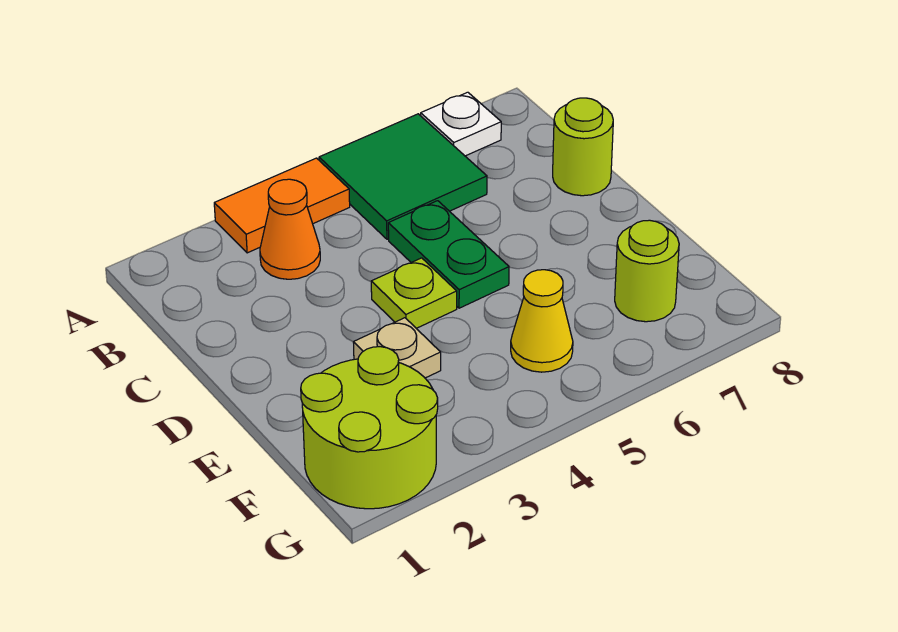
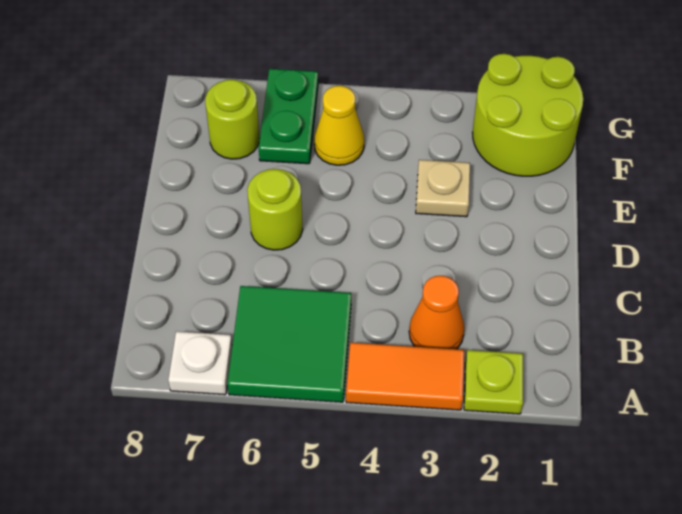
green 1x2 plate [388,201,509,308] -> green 1x2 plate moved to [259,69,318,164]
lime 1x1 round brick [553,98,613,196] -> lime 1x1 round brick moved to [247,169,303,250]
lime 1x1 plate [371,258,457,328] -> lime 1x1 plate moved to [464,350,523,414]

